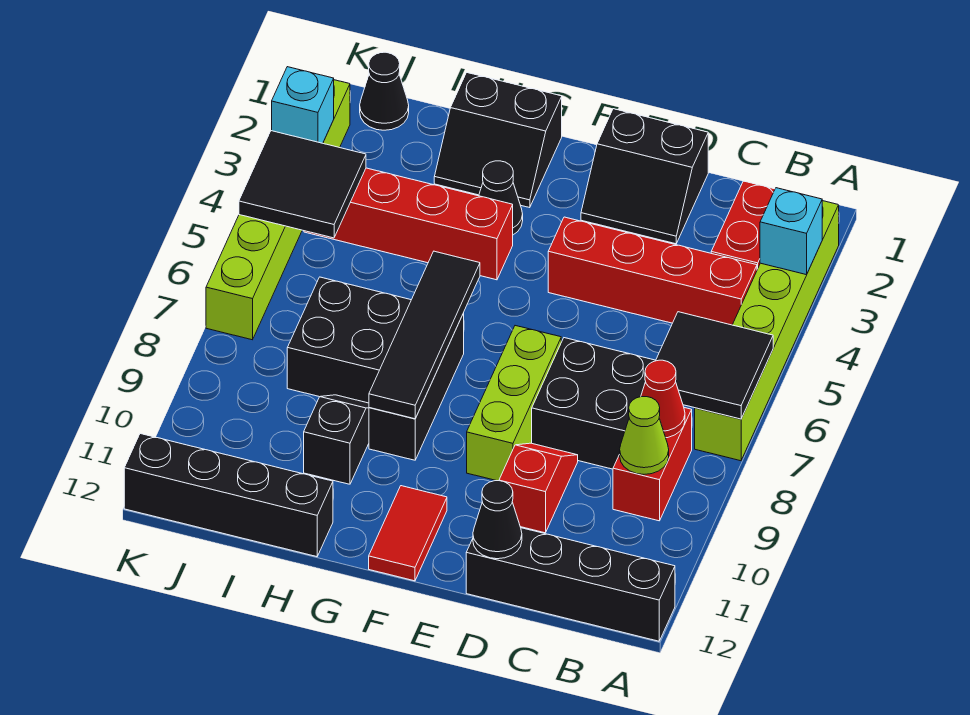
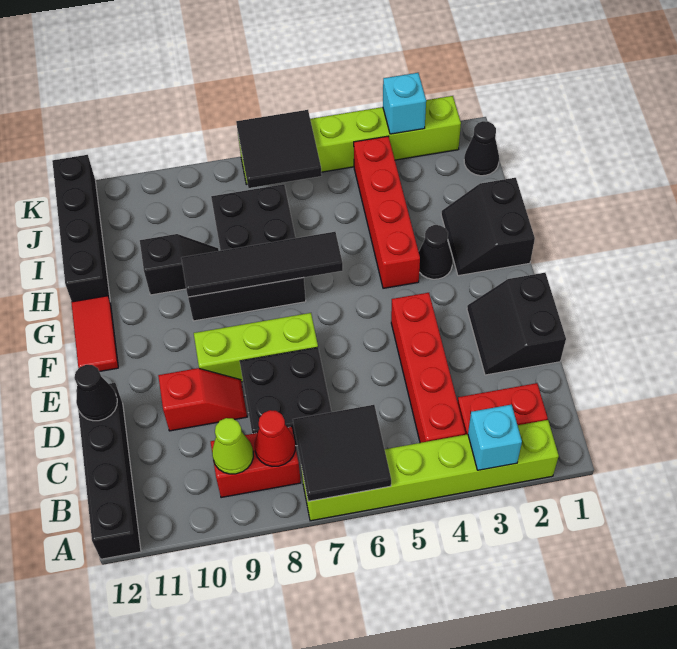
red 1x2 tile [369,486,447,581] -> red 1x2 tile turned to [71,296,118,372]
black 2x2 tile [239,131,366,238] -> black 2x2 tile moved to [236,110,322,188]

